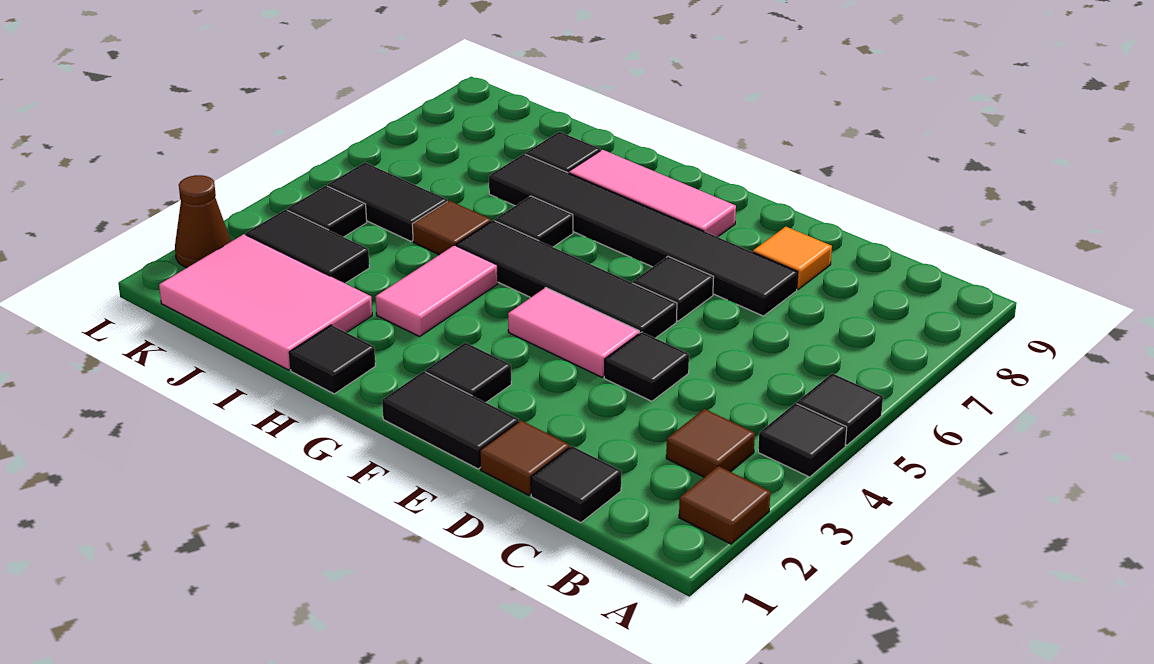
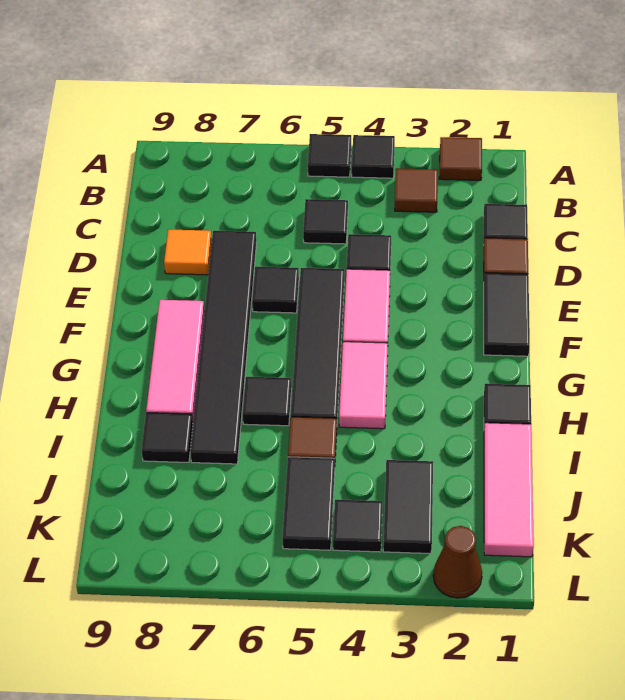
black 1x1 tile [426,343,511,402] -> black 1x1 tile moved to [303,199,348,244]
pink 1x2 tile [375,245,498,337] -> pink 1x2 tile turned to [339,342,388,429]
pink 2x3 tile [159,234,372,370] -> pink 1x3 tile [484,423,534,557]

